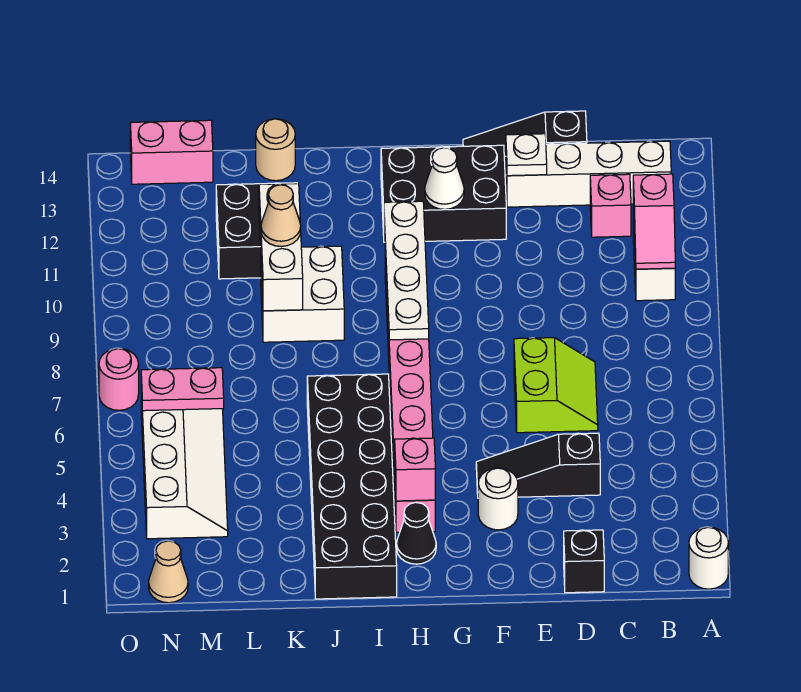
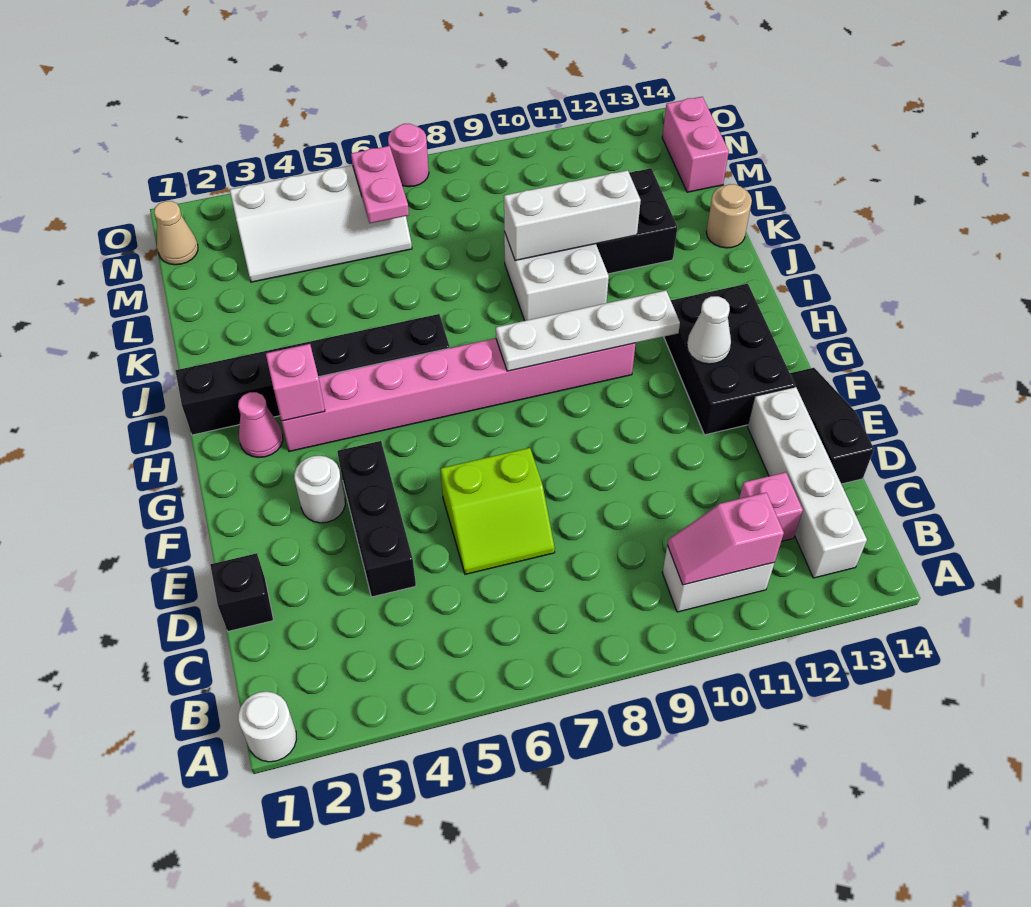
black 1x3 slope [476,433,600,497] -> black 1x3 brick [337,441,416,597]
white 1x1 plate [506,134,547,176] -> none
black 1x1 cone [397,503,436,564] -> pink 1x1 cone [238,392,283,457]
black 2x6 brick [307,374,397,599] -> black 1x6 brick [175,314,450,435]
tan 1x1 cone [261,185,301,247] -> none

